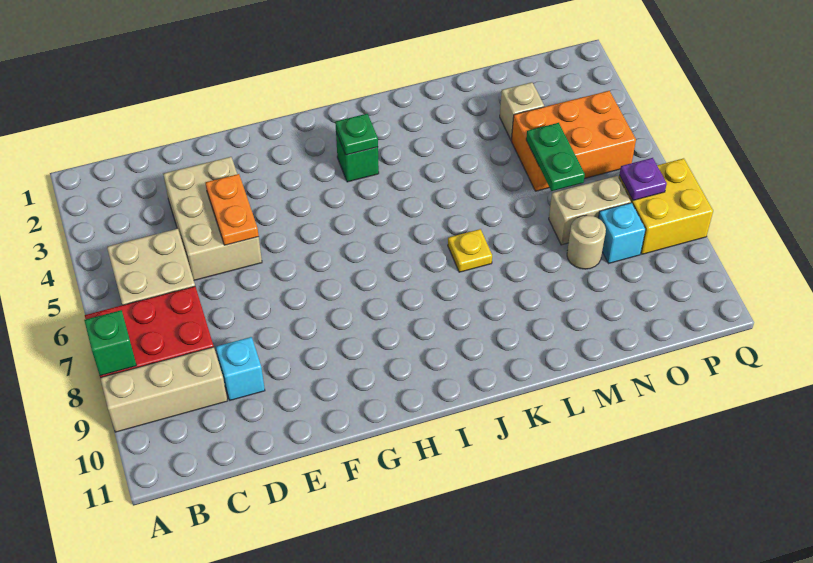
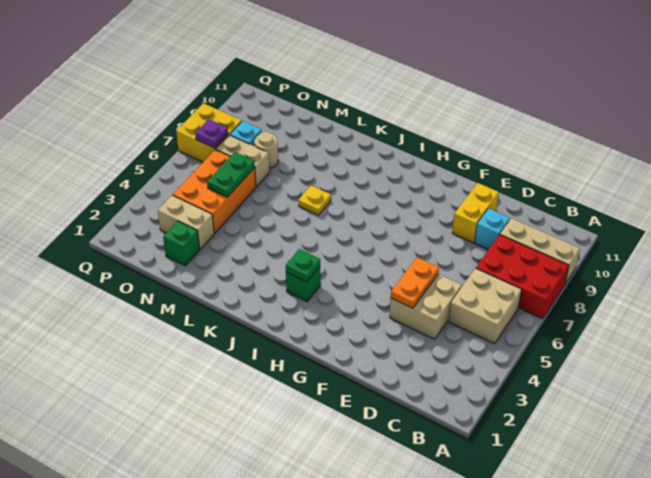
green 1x1 brick [84,310,137,376] -> green 1x1 brick moved to [163,221,200,266]
tan 2x3 brick [163,157,262,280] -> tan 2x2 brick [390,274,462,339]
none -> yellow 1x2 brick [452,183,499,243]
tan 1x1 brick [500,82,544,140] -> tan 1x2 brick [158,195,214,249]
orange 2x3 brick [511,91,636,191] -> orange 2x3 brick turned to [173,150,256,233]

